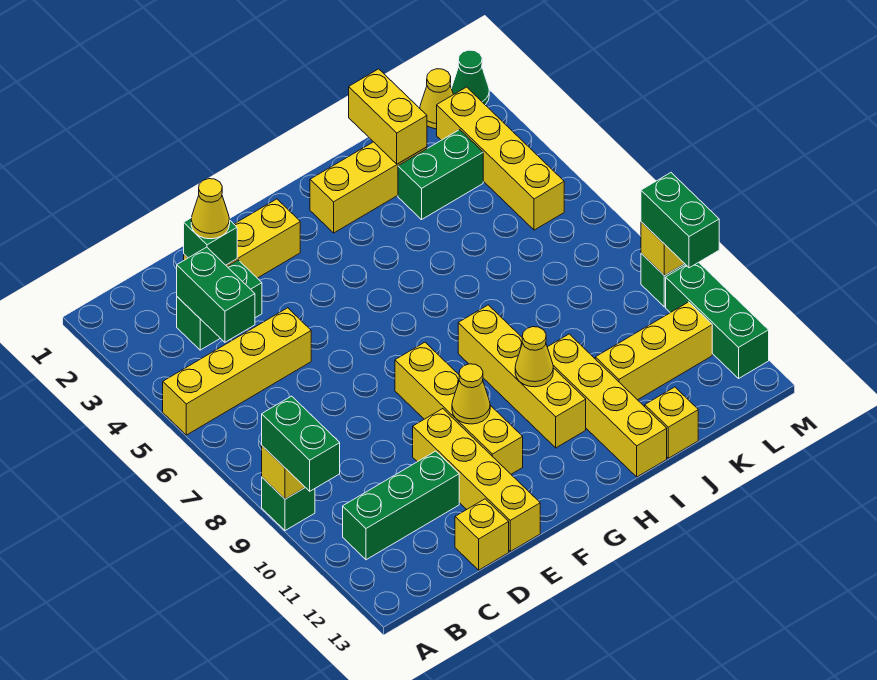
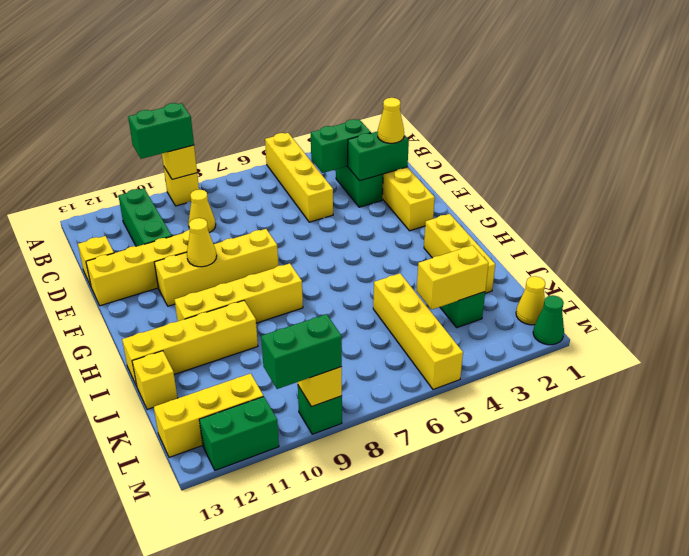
green 1x1 brick [262,477,315,531] -> yellow 1x1 brick [164,167,199,206]
green 1x1 brick [184,218,237,265] -> green 1x2 brick [348,131,409,181]
yellow 1x1 cone [515,327,553,387] -> yellow 1x1 cone moved to [188,190,216,233]
yellow 1x2 brick [349,69,427,164] -> yellow 1x2 brick moved to [417,245,489,310]
yellow 1x3 brick [595,302,712,400] -> yellow 1x3 brick turned to [154,374,263,457]
yellow 1x4 brick [437,87,564,230] -> yellow 1x4 brick turned to [373,273,463,389]
green 1x3 brick [666,262,769,378] -> green 1x2 brick [199,396,279,470]

